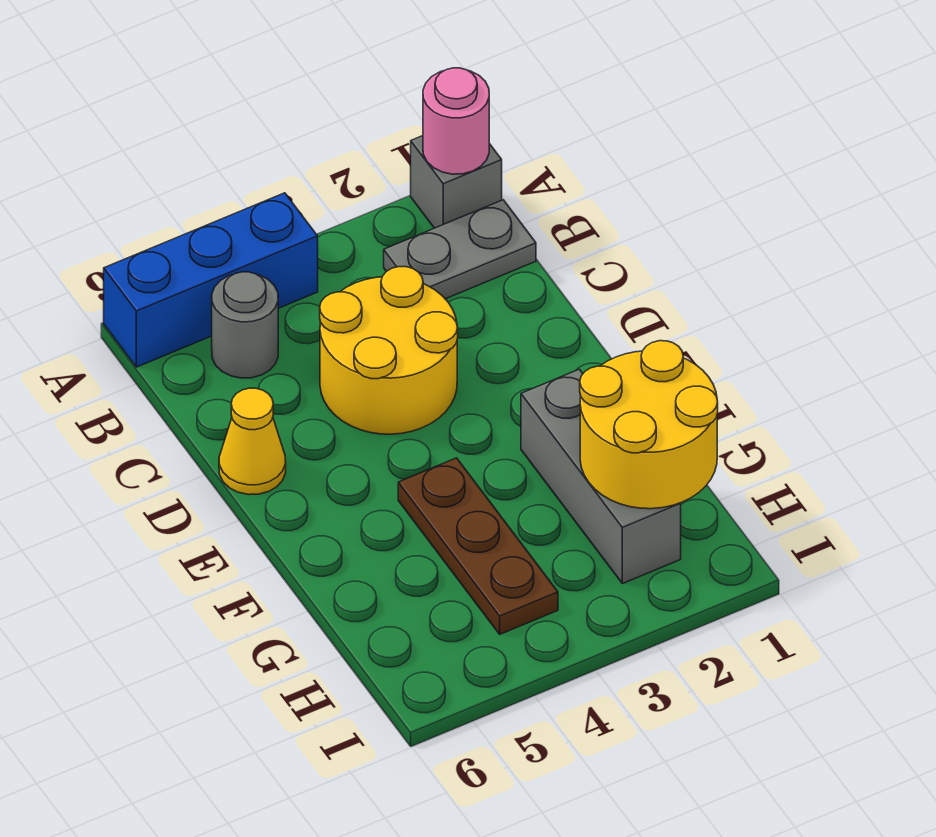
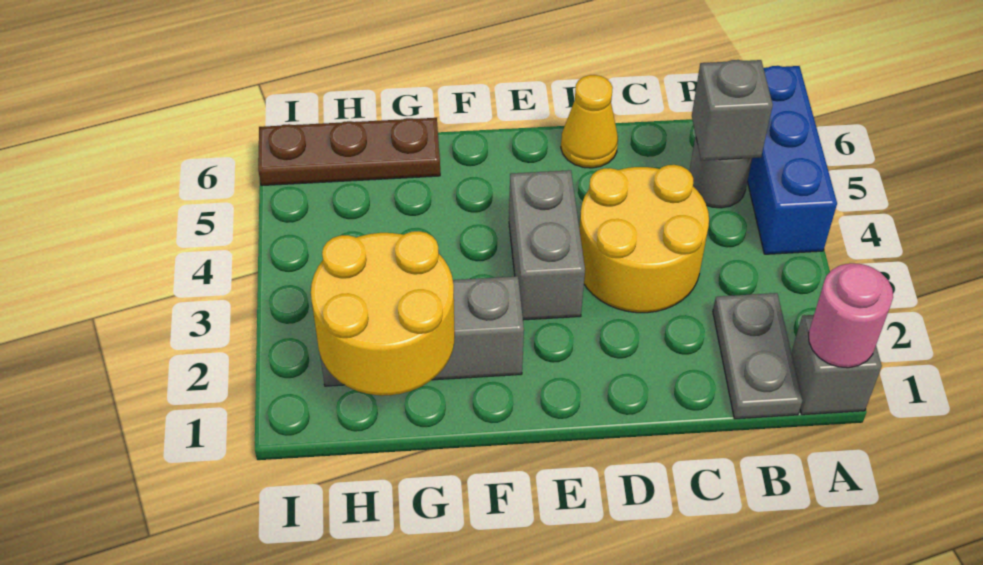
none -> grey 1x1 brick [692,60,773,161]
none -> grey 1x2 brick [509,170,585,320]
brown 1x3 plate [398,458,558,634] -> brown 1x3 plate moved to [258,118,440,186]

